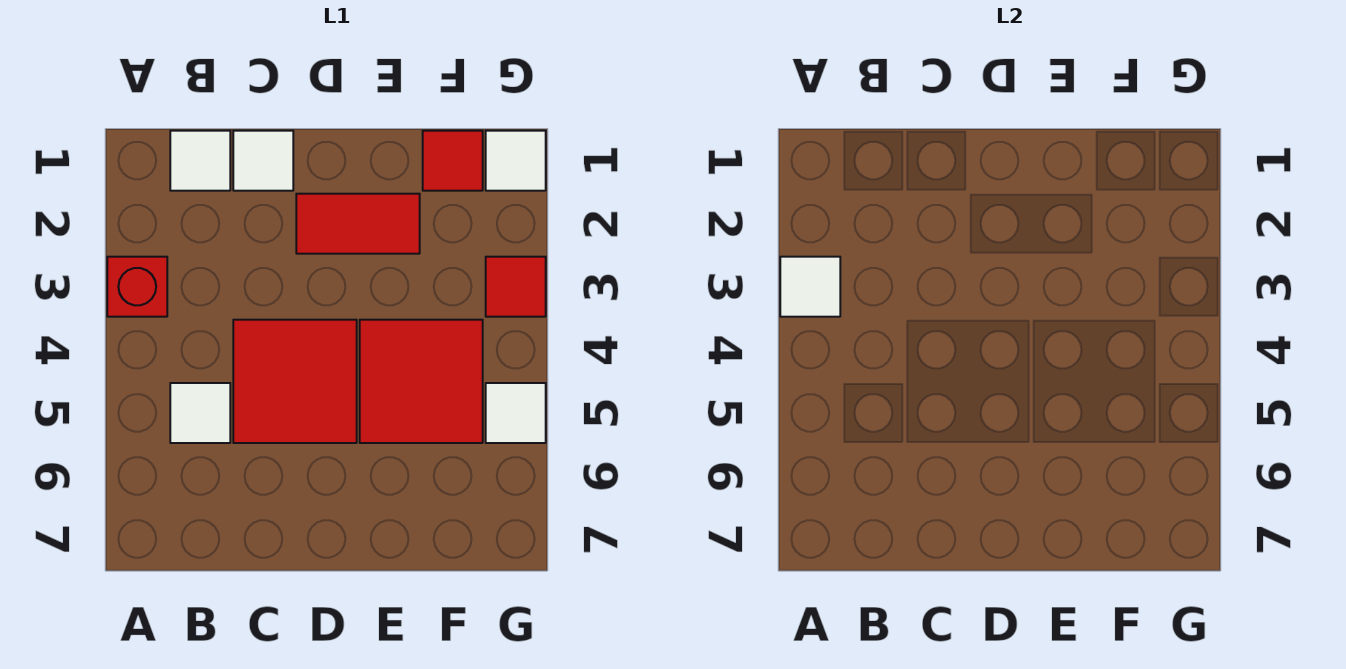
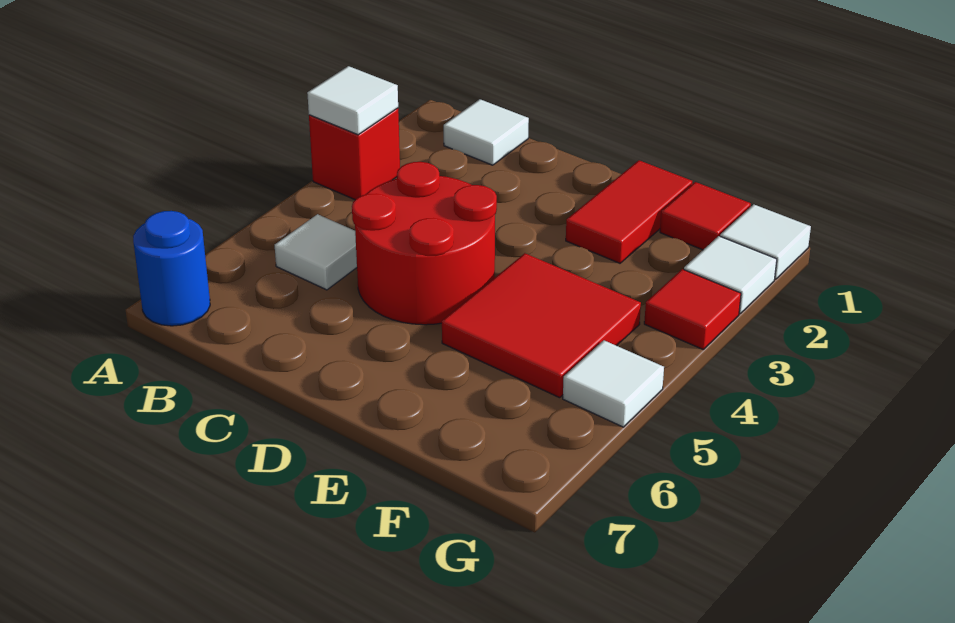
none -> blue 1x1 round brick [133,211,210,326]
white 1x1 tile [233,131,293,191] -> white 1x1 tile moved to [684,236,777,314]
red 2x2 tile [233,320,357,443] -> red 2x2 round brick [352,162,497,325]
red 1x2 tile [296,194,420,254] -> red 1x2 tile turned to [566,160,692,263]

